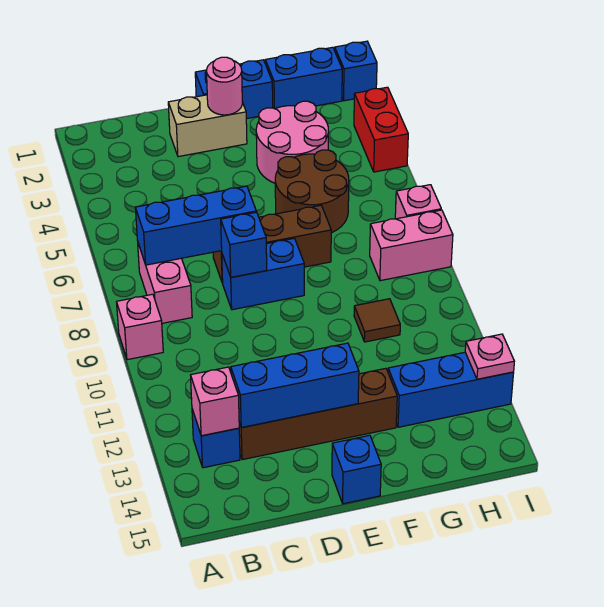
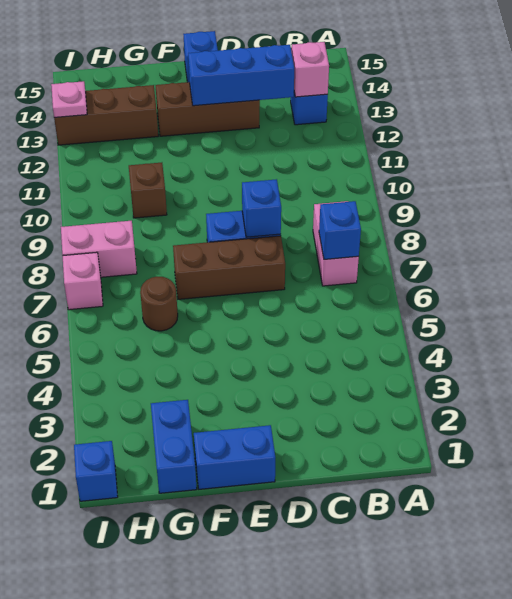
pink 1x1 brick [117,294,163,360] -> none
blue 1x3 brick [135,186,256,265] -> blue 1x1 brick [319,201,361,259]
brown 1x4 brick [239,368,397,460] -> brown 1x3 brick [156,82,260,136]
tan 1x2 brick [168,95,247,157] -> none
pink 1x1 round brick [207,57,242,115] -> none
pink 2x2 round brick [256,101,329,183] -> none
brown 2x2 round brick [275,150,349,233] -> brown 1x1 round brick [140,277,178,331]
blue 1x2 brick [265,47,342,109] -> blue 1x2 brick turned to [151,400,197,493]
brown 1x1 tile [354,299,400,342] -> brown 1x1 brick [129,163,167,218]
blue 1x3 brick [388,352,514,427] -> brown 1x3 brick [54,85,158,145]
red 1x2 brick [354,87,408,172] -> none

